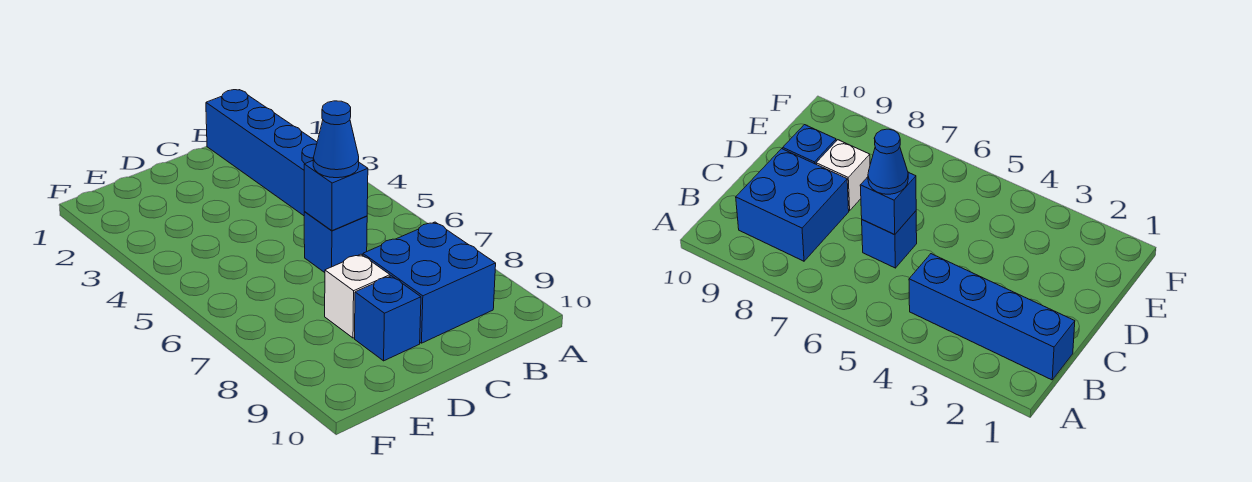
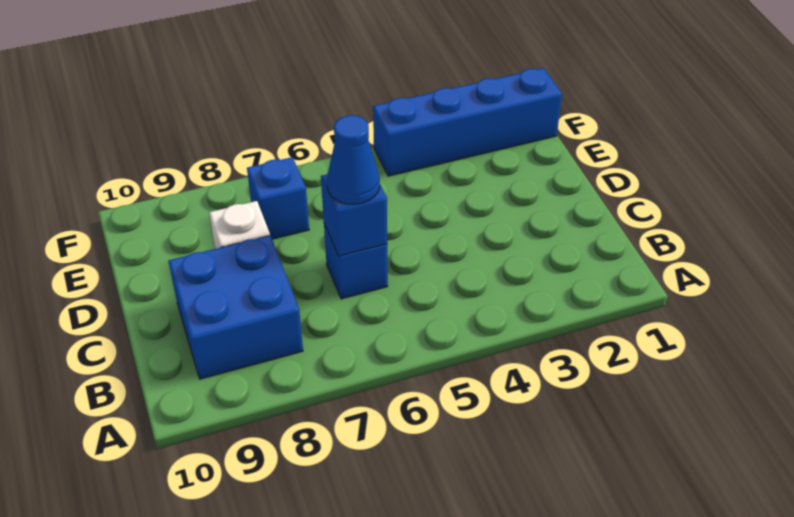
blue 1x4 brick [206,90,317,216] -> blue 1x4 brick moved to [373,68,562,176]
blue 1x1 brick [355,276,421,361] -> blue 1x1 brick moved to [247,157,309,239]

